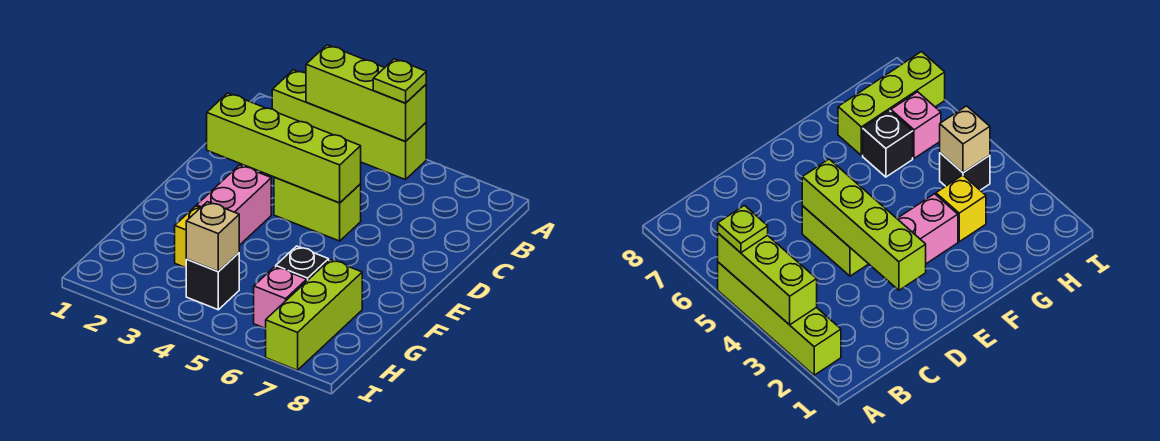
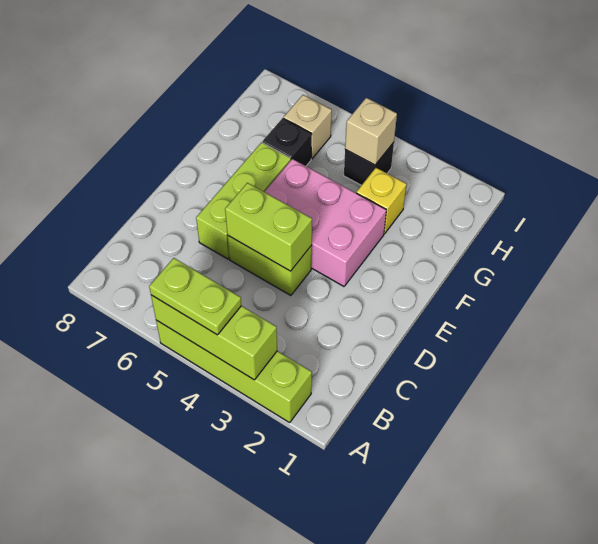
lime 1x1 plate [373,59,426,103] -> lime 1x2 plate [149,258,241,335]
lime 1x4 brick [207,93,361,203] -> lime 1x2 brick [225,183,312,271]
pink 1x2 brick [197,165,271,245] -> pink 2x3 brick [265,159,386,286]
lime 1x3 brick [266,259,362,370] -> lime 1x3 brick moved to [196,142,291,259]
pink 1x1 brick [254,267,307,329] -> tan 1x1 brick [283,95,332,159]

